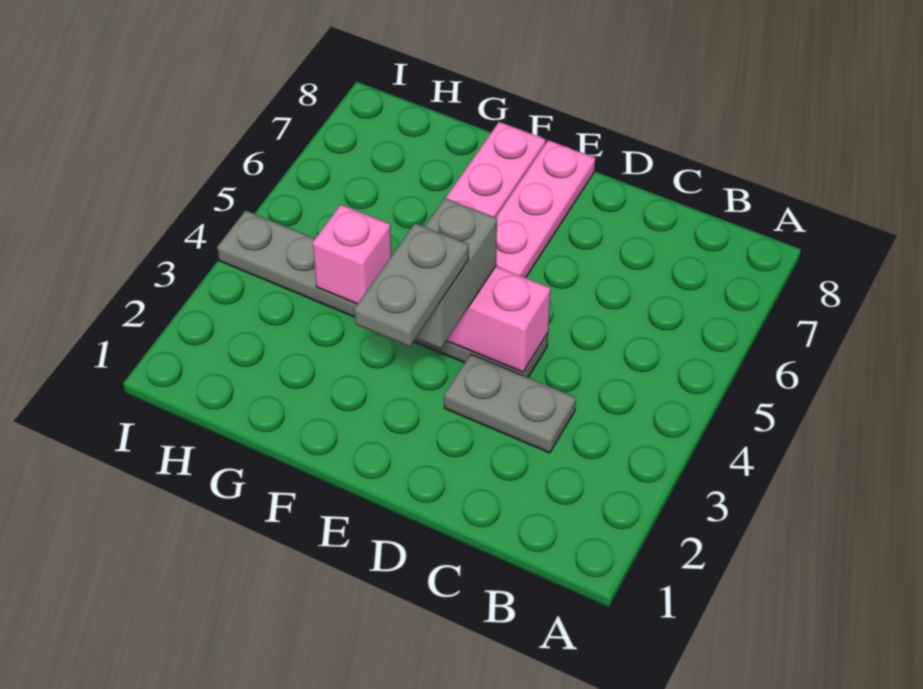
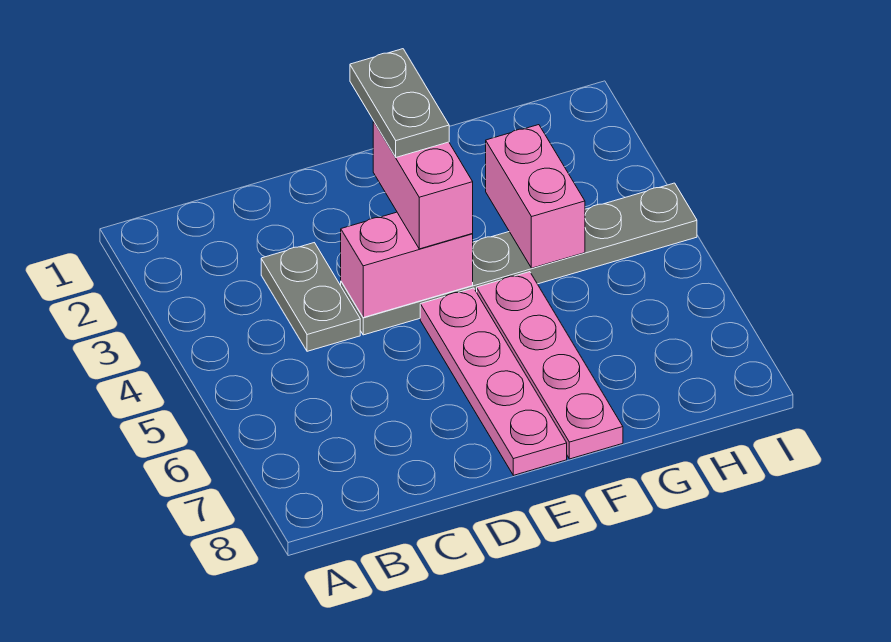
grey 1x2 plate [444,354,576,453] -> grey 1x2 plate turned to [261,243,360,351]
grey 1x2 brick [416,198,497,349] -> pink 1x2 brick [373,121,473,249]
pink 1x1 brick [313,205,391,304] -> pink 1x2 brick [486,125,585,268]

